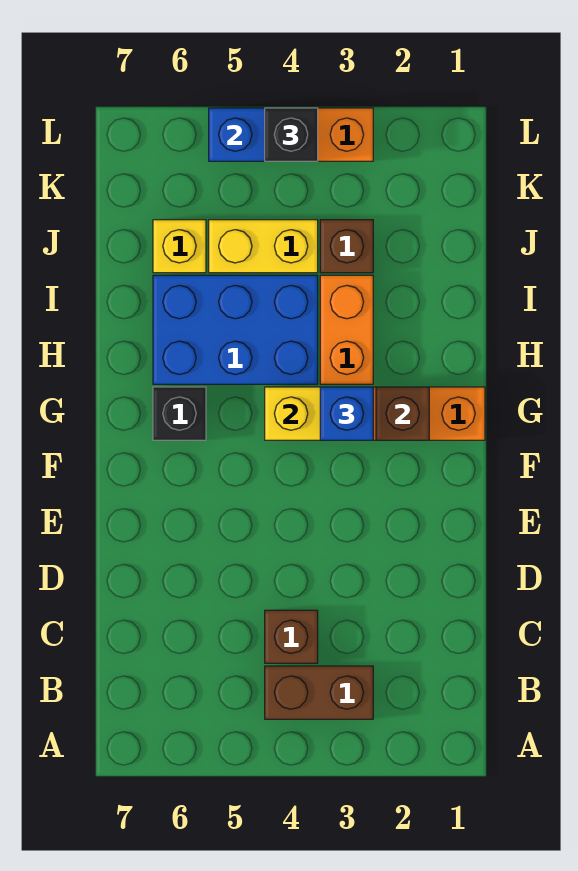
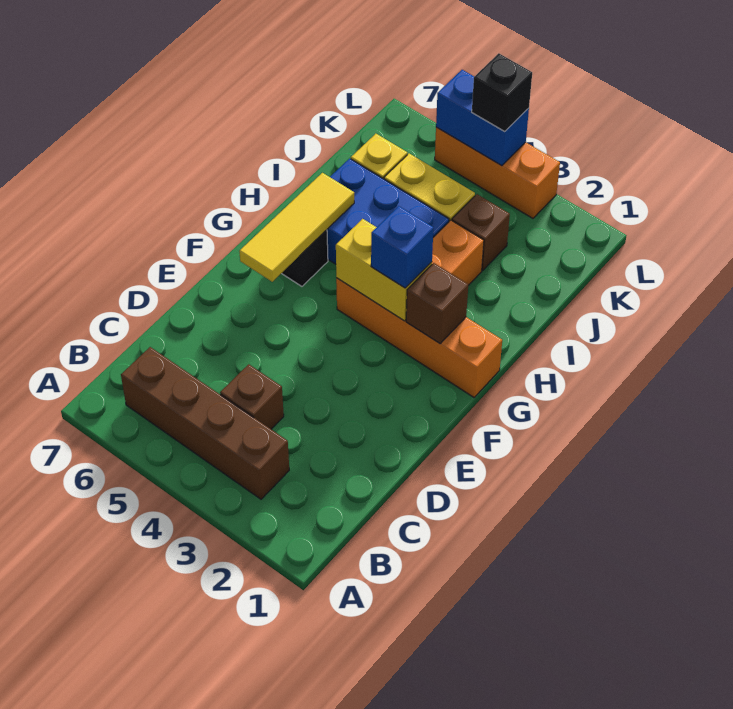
brown 1x2 brick [265,666,373,719] -> brown 1x4 brick [121,347,289,499]
none -> yellow 1x3 tile [239,173,354,282]

